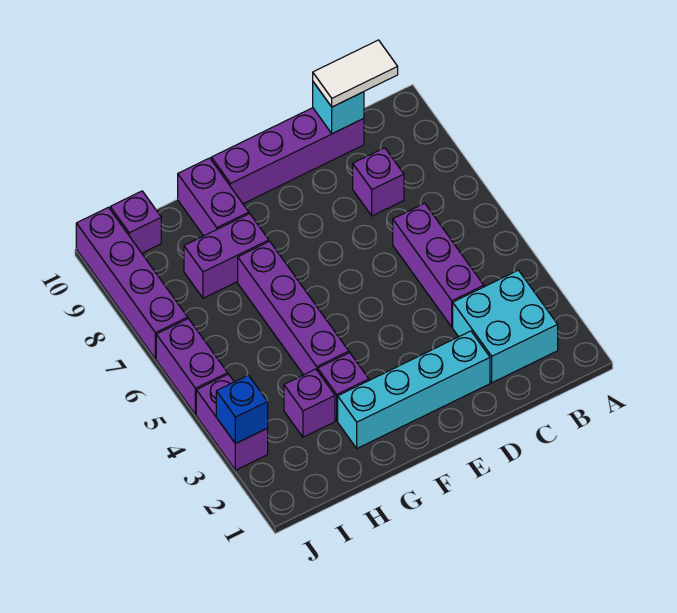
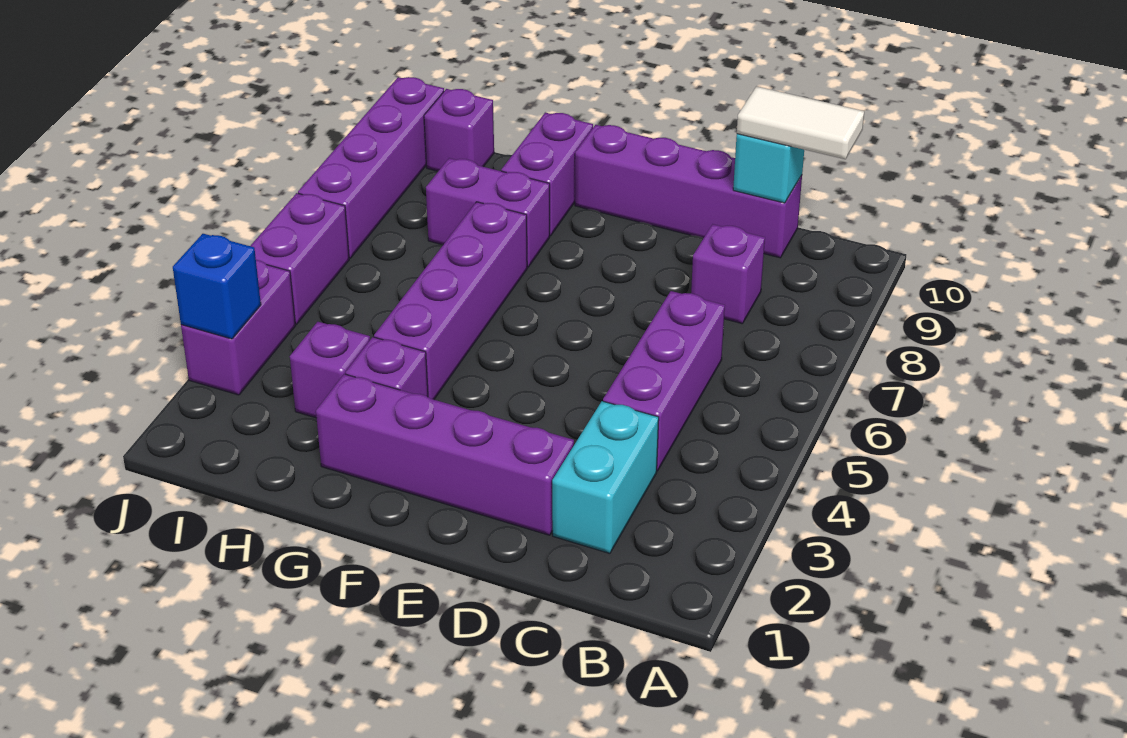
cyan 2x2 brick [453,270,558,383] -> cyan 1x2 brick [552,401,659,553]
cyan 1x4 brick [338,331,490,448] -> purple 1x4 brick [316,374,574,535]

